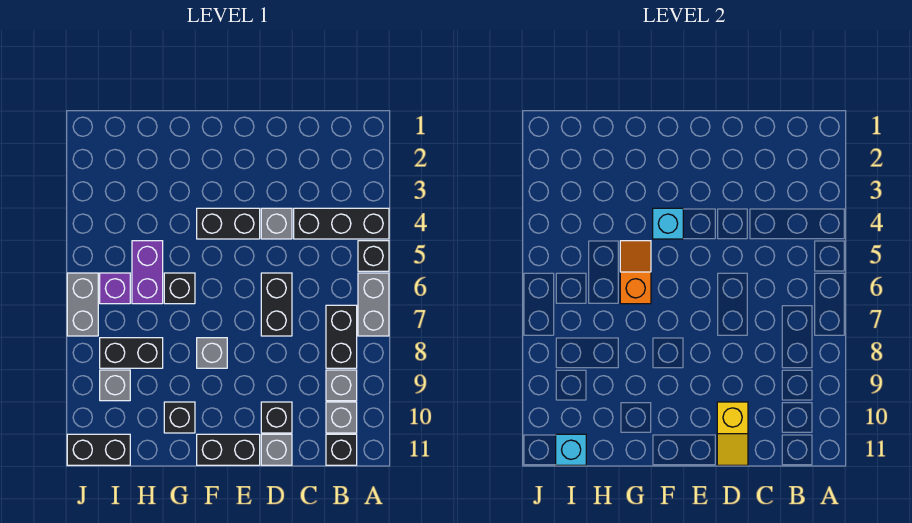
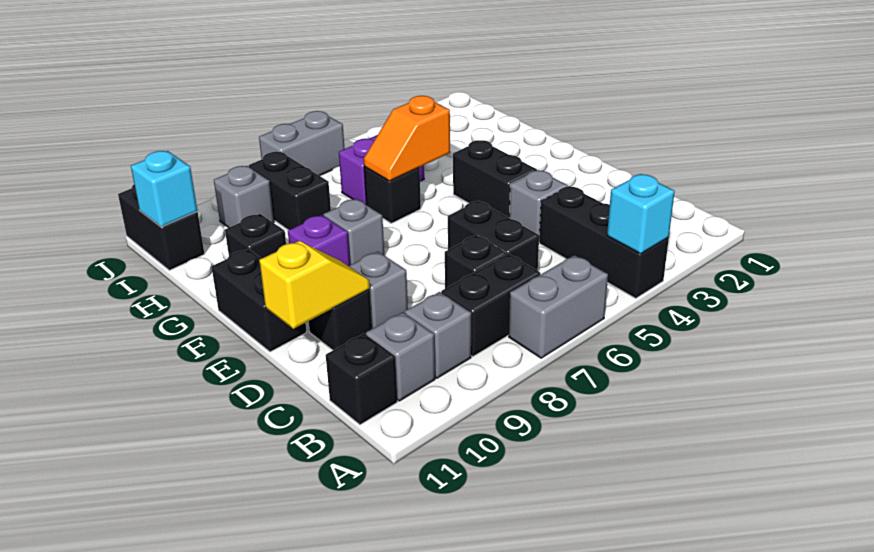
black 1x1 brick [358,241,389,271] -> black 1x1 brick moved to [445,235,507,289]
black 1x2 brick [261,273,292,336] -> black 1x2 brick turned to [448,201,539,271]
yellow 1x2 slope [717,402,748,465] -> yellow 1x2 slope turned to [259,241,370,329]
grey 1x1 brick [261,434,292,465] -> grey 1x1 brick moved to [349,252,408,329]
cyan 1x1 brick [653,208,683,239] -> cyan 1x1 brick moved to [607,174,675,254]
orange 1x2 slope [620,241,651,304] -> orange 1x2 slope turned to [364,96,450,181]
purple 1x1 brick [100,273,130,304] -> purple 1x1 brick moved to [288,215,350,266]

